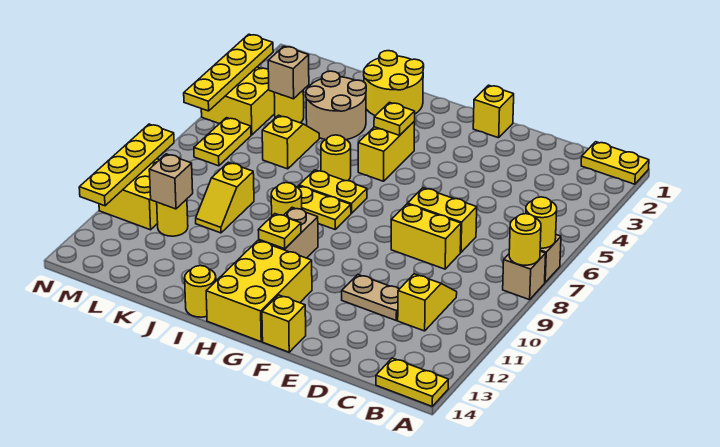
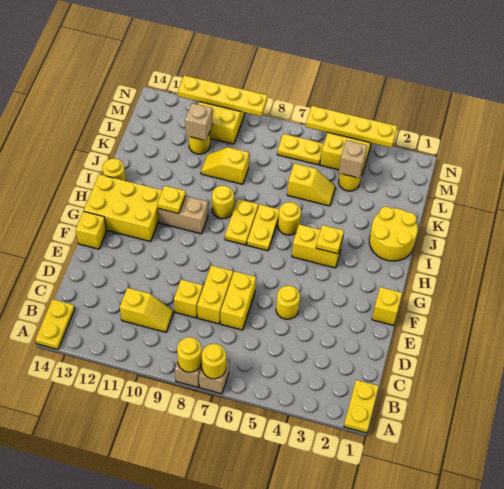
none -> yellow 1x1 brick [174,280,203,318]
tan 1x2 plate [342,275,399,320] -> none
none -> yellow 1x1 round brick [276,286,300,319]
tan 2x2 round brick [306,71,366,140] -> none

